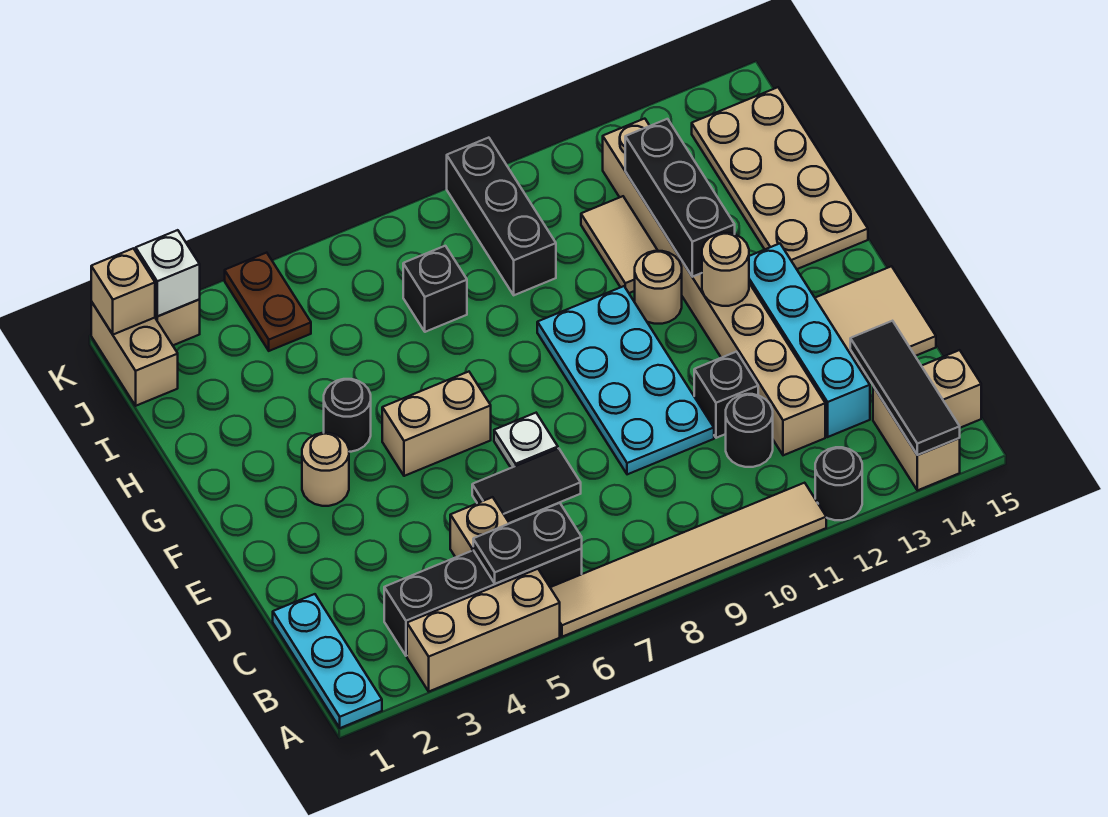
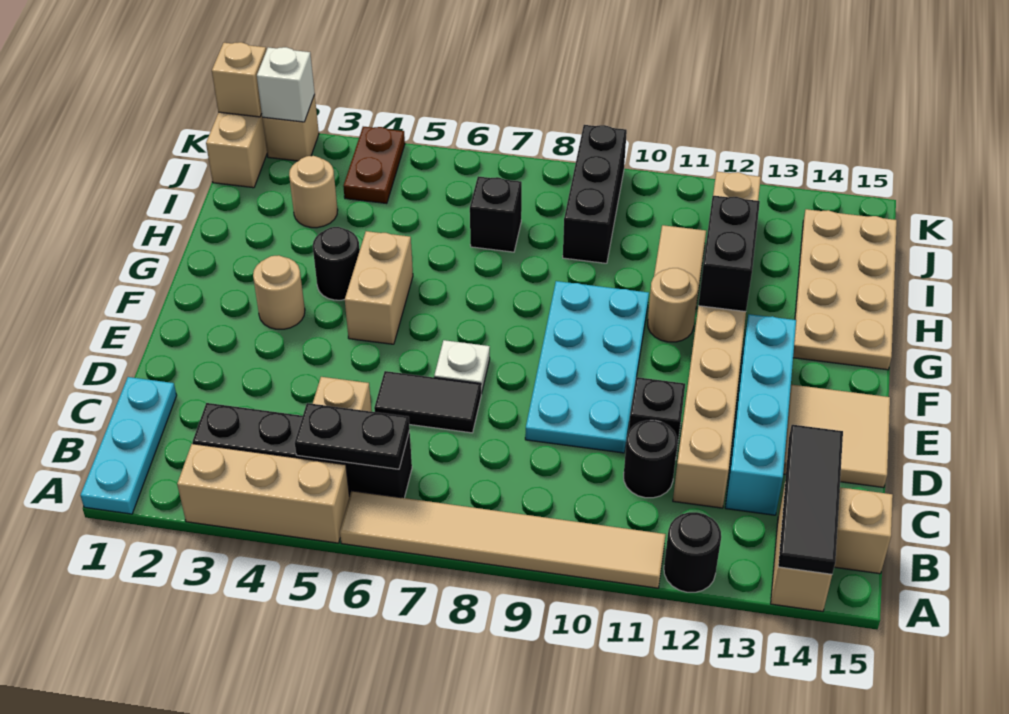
tan 1x2 brick [382,372,491,476] -> tan 1x2 brick turned to [345,231,413,344]
tan 1x1 round brick [702,233,749,306] -> tan 1x1 round brick moved to [289,156,338,228]
black 1x3 brick [625,119,735,277] -> black 1x2 brick [698,196,760,312]

